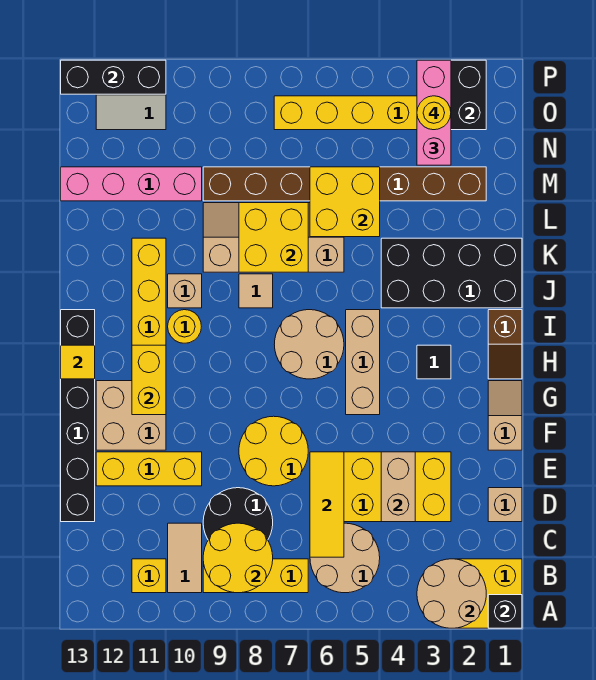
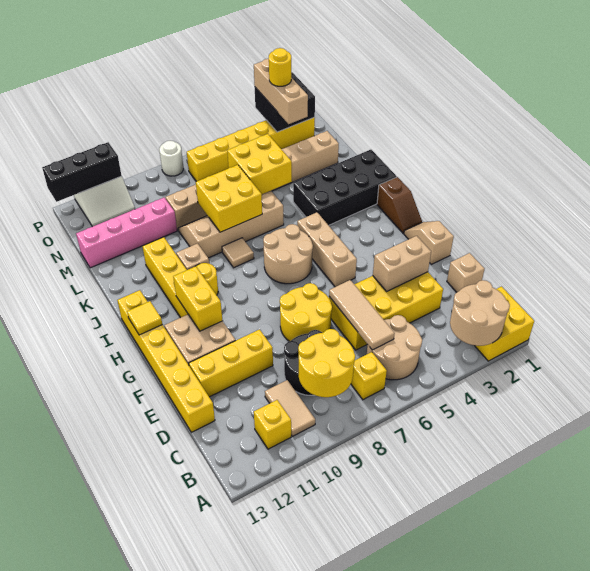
black 1x1 brick [488,595,522,628] -> none
yellow 1x3 brick [203,559,308,593] -> yellow 1x1 brick [351,352,387,400]
yellow 1x3 tile [310,452,344,557] -> tan 1x3 tile [329,280,395,350]
tan 1x2 brick [381,452,415,522] -> tan 1x2 brick turned to [373,236,431,291]
black 1x6 brick [61,310,95,522] -> yellow 1x6 brick [117,290,215,432]
black 1x1 tile [417,345,451,379] -> none
brown 1x8 brick [203,167,486,201] -> tan 1x8 brick [165,131,339,230]
pink 1x3 brick [417,60,451,165] -> tan 1x3 brick [254,59,308,124]
none -> white 1x1 round brick [159,141,183,176]

